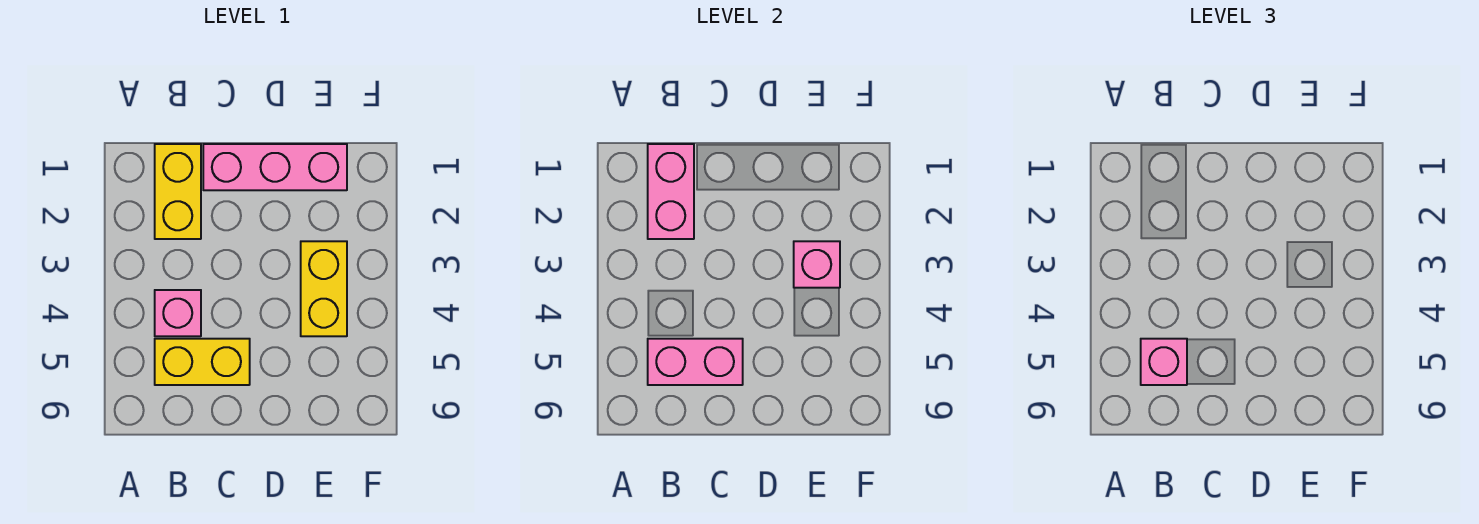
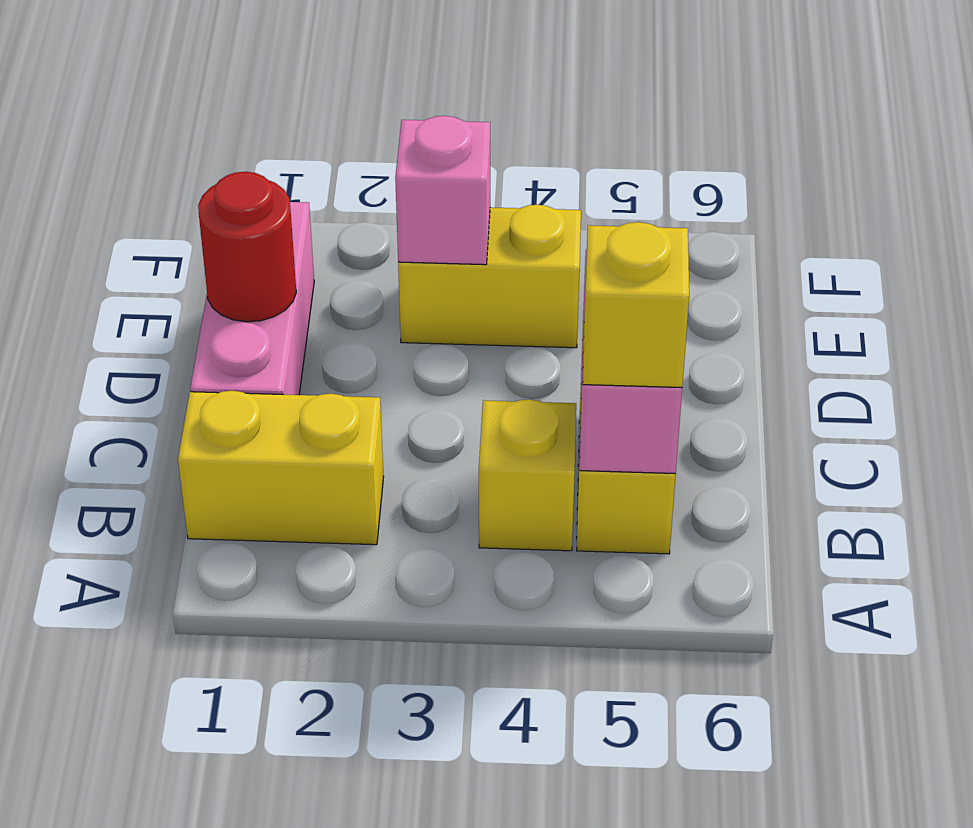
pink 1x2 brick [648,144,694,239] -> none
pink 1x1 brick [155,290,201,336] -> yellow 1x1 brick [479,399,576,551]
pink 1x1 brick [1141,339,1187,385] -> yellow 1x1 brick [583,222,689,388]
none -> red 1x1 round brick [198,172,296,322]

